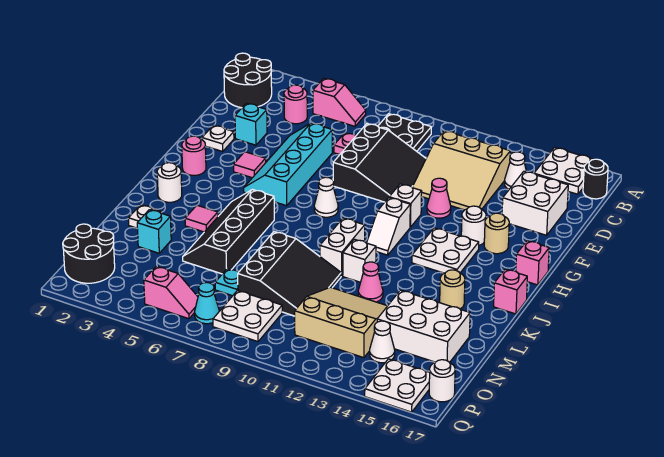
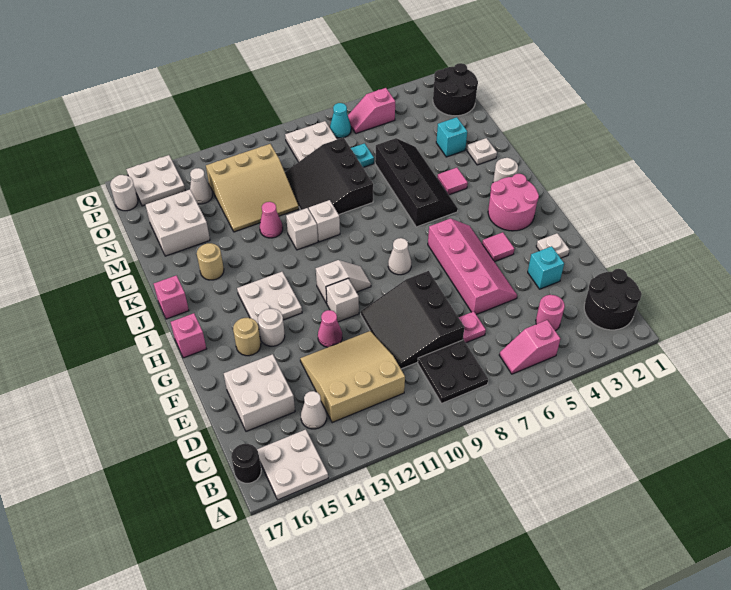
cyan 2x4 slope [244,123,332,206] -> pink 2x4 slope [428,219,517,315]
pink 1x1 round brick [182,136,206,175] -> pink 2x2 round brick [488,174,539,231]
white 1x2 slope [367,198,410,255] -> white 1x2 slope turned to [316,260,371,303]
white 1x2 brick [320,218,365,276] -> white 1x1 brick [309,200,340,242]
white 2x3 brick [377,290,470,362] -> white 2x2 brick [146,190,210,256]

